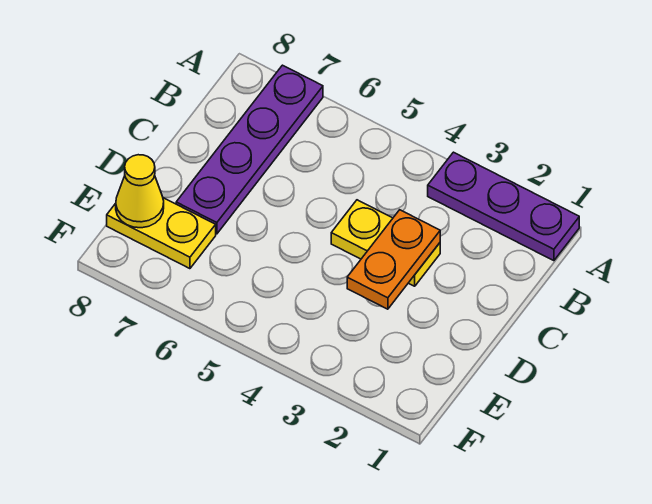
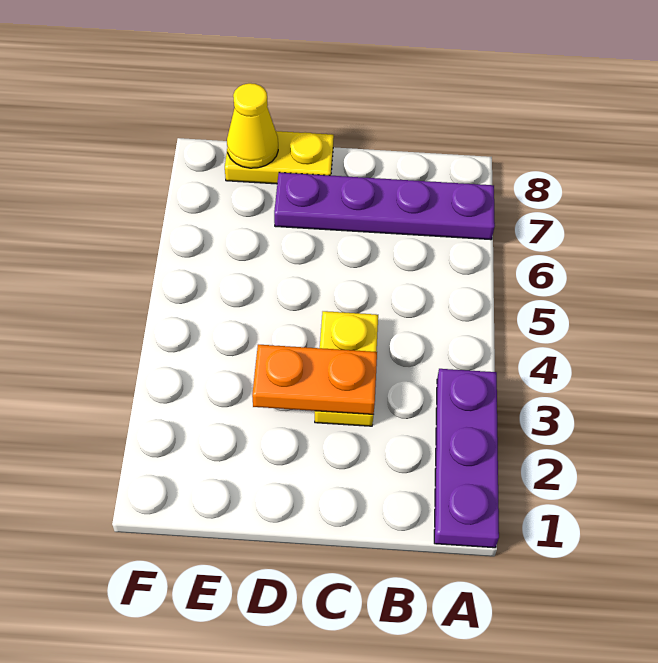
yellow 1x2 plate [107,198,216,269] -> yellow 1x2 plate turned to [225,131,334,184]

